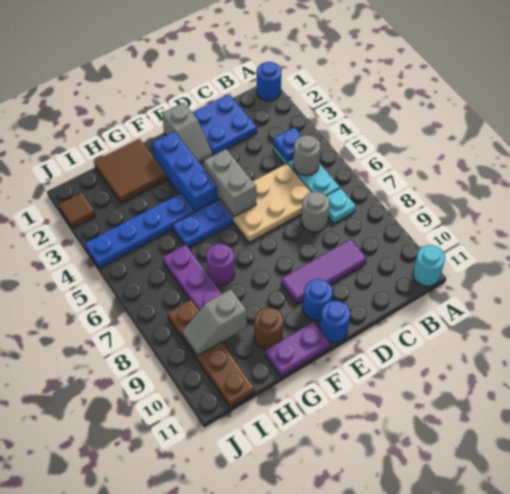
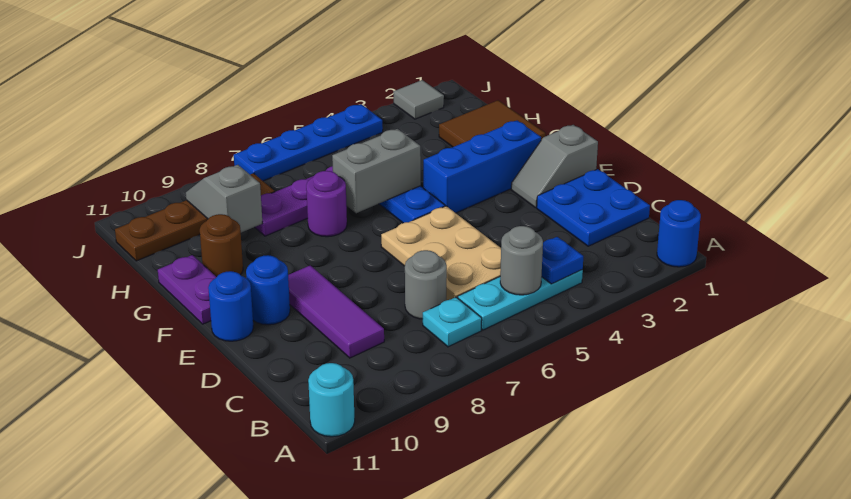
grey 1x2 brick [204,149,256,217] -> grey 1x2 brick moved to [332,129,421,213]
blue 1x4 plate [85,193,195,268] -> blue 1x4 plate turned to [234,104,383,181]
brown 1x1 tile [59,193,95,228] -> grey 1x1 tile [393,80,444,119]

